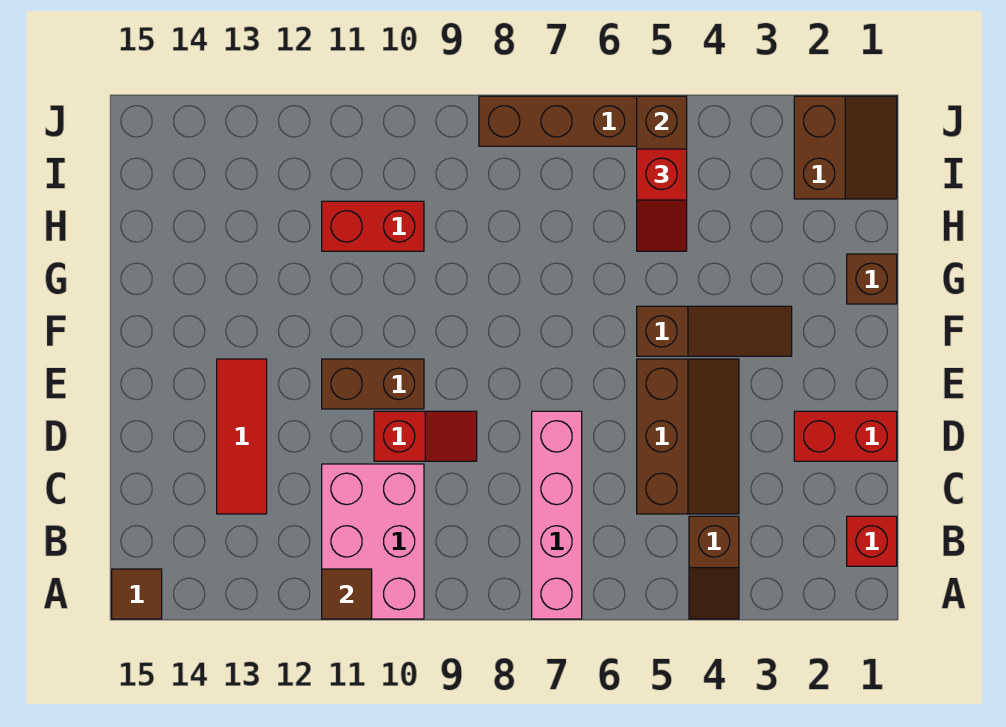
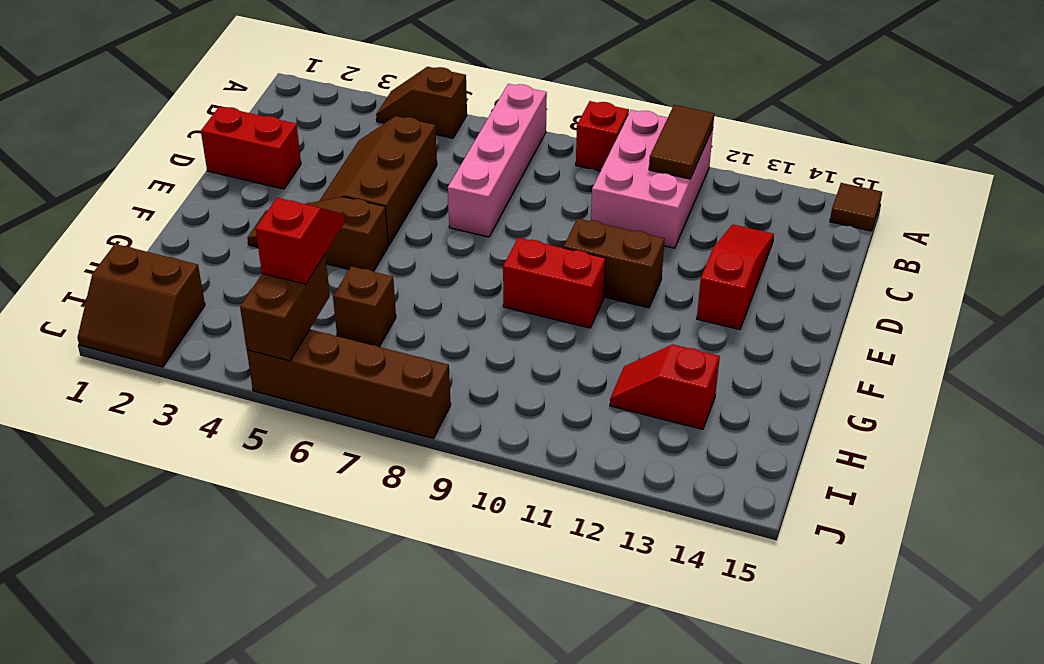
brown 1x2 slope [689,516,739,619] -> brown 1x2 slope turned to [376,67,467,138]
brown 1x1 tile [322,569,372,619] -> brown 1x2 tile [649,105,714,179]
red 1x1 brick [847,516,897,566] -> red 1x1 brick moved to [576,101,629,171]
red 1x3 tile [217,359,267,514] -> red 1x3 slope [697,224,774,329]
red 1x2 slope [374,411,477,461] -> red 1x2 slope moved to [610,345,720,429]
brown 1x1 brick [847,254,897,304] -> brown 1x1 brick moved to [333,266,396,347]
red 1x2 brick [322,201,424,251] -> red 1x2 brick moved to [503,238,606,328]
brown 2x2 slope [794,96,897,199] -> brown 2x2 slope turned to [77,244,205,367]

